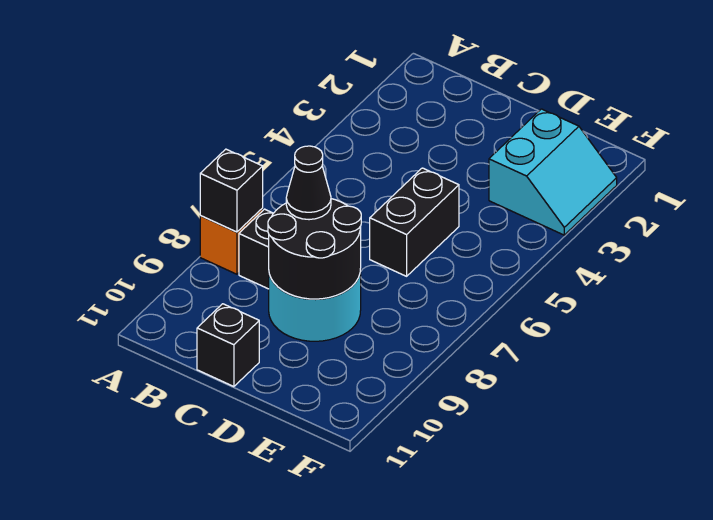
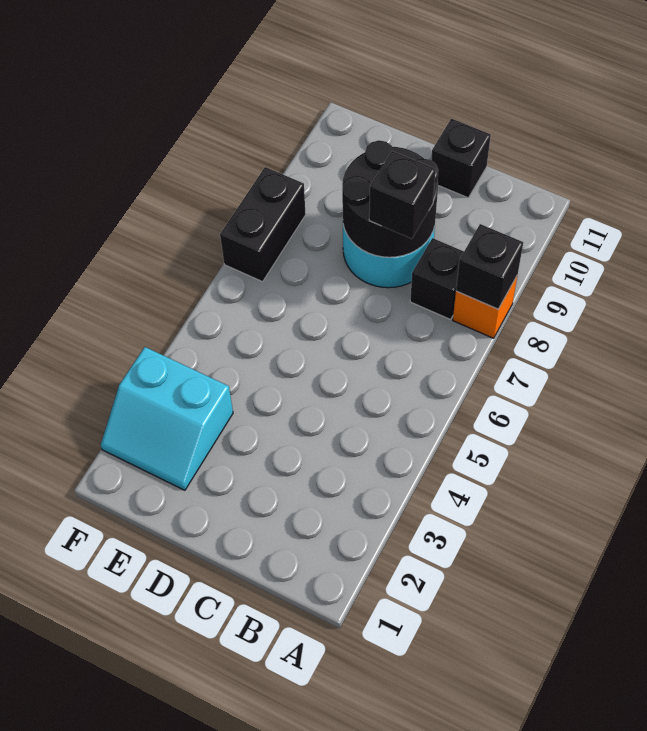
black 1x1 cone [286,146,331,220] -> black 1x1 brick [369,151,436,239]
black 1x2 brick [370,168,459,276] -> black 1x2 brick moved to [220,167,306,282]
cyan 2x2 slope [489,109,617,235] -> cyan 2x2 slope turned to [101,347,233,490]

